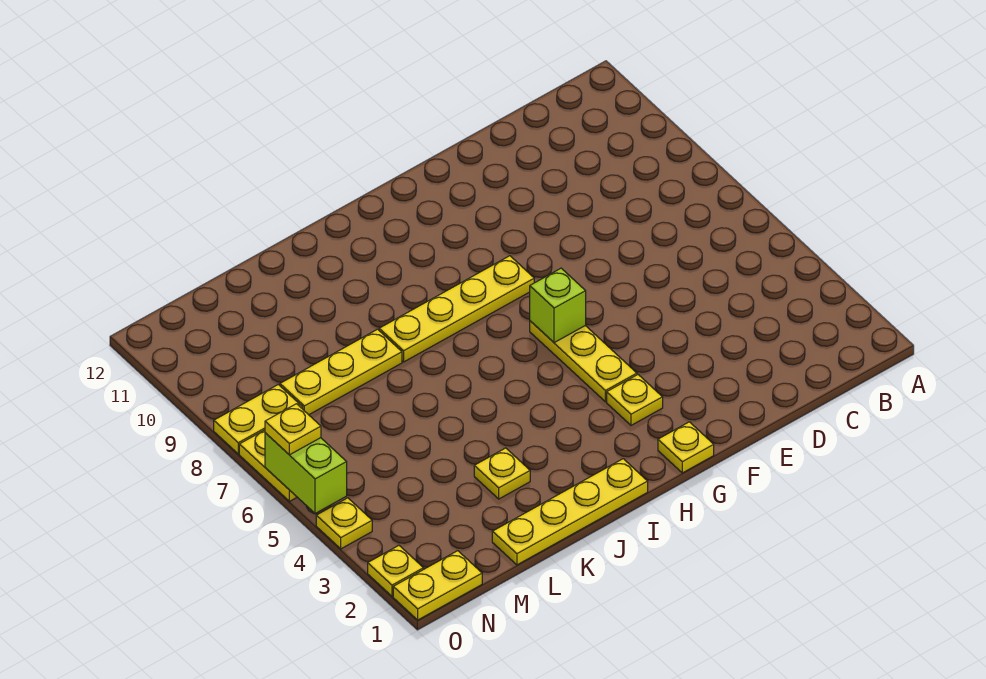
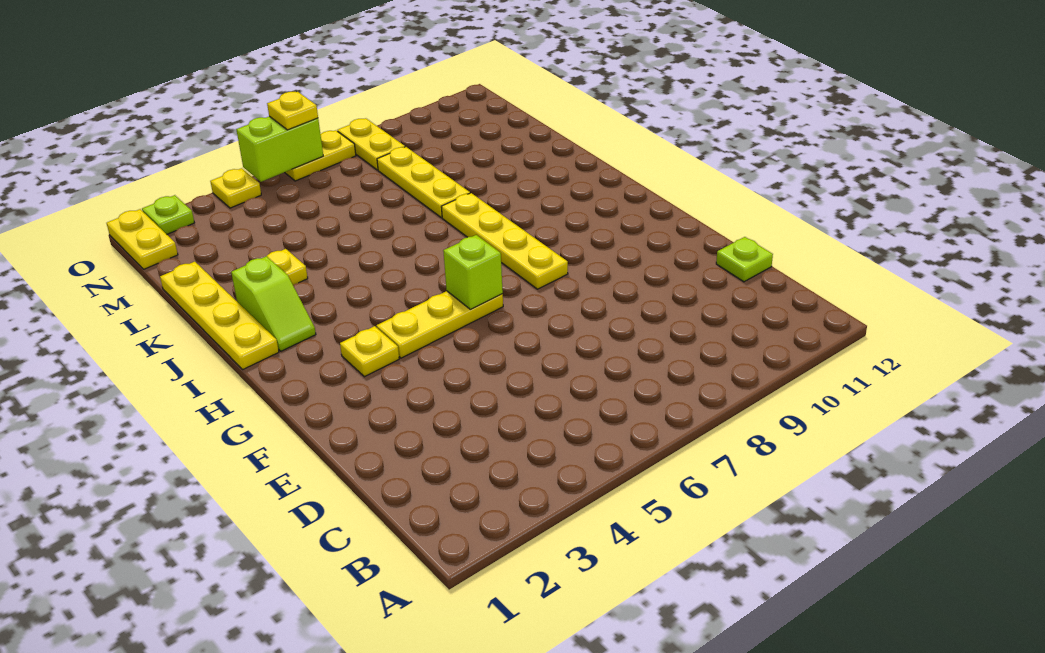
none -> lime 1x1 plate [716,237,773,282]
yellow 1x1 plate [658,422,714,473] -> none
none -> lime 1x2 slope [231,256,316,351]
yellow 1x1 plate [368,546,424,596] -> lime 1x1 plate [142,195,194,234]

